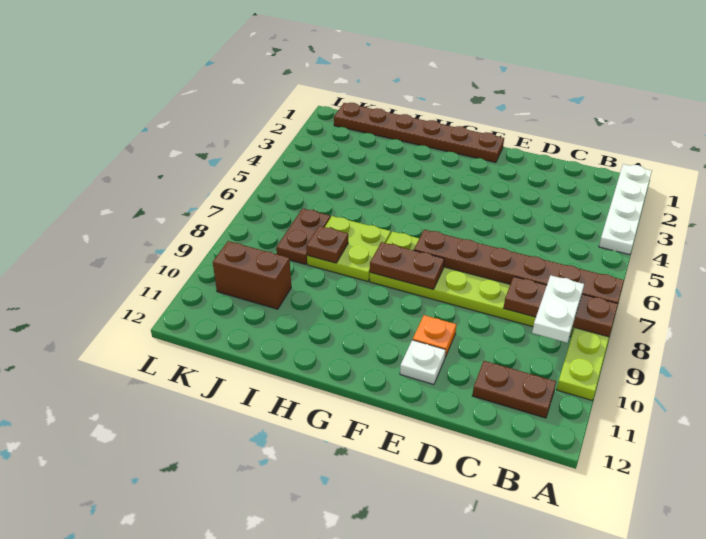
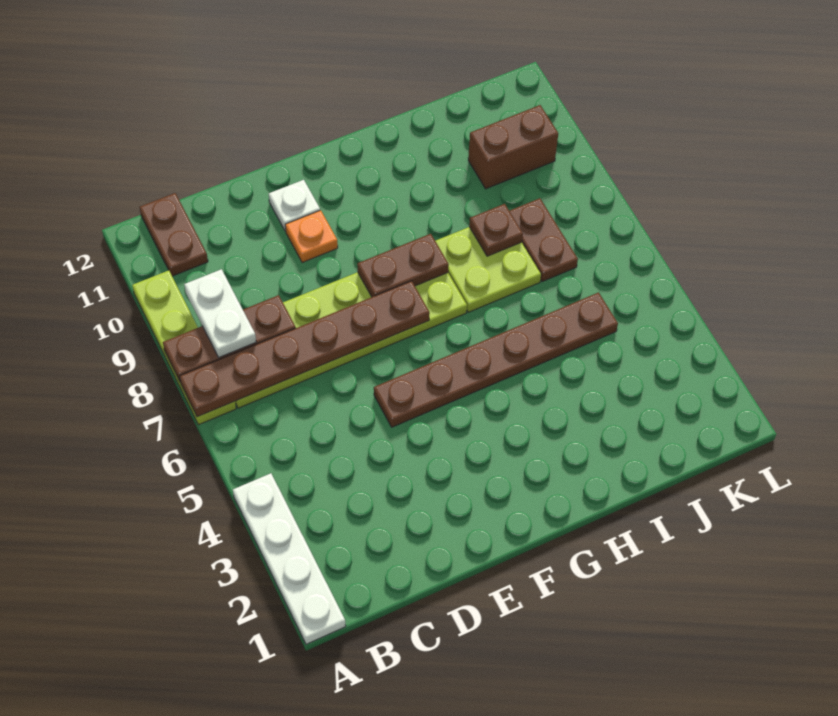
brown 1x2 plate [472,361,556,418] -> brown 1x2 plate turned to [140,193,208,276]
brown 1x6 plate [334,103,504,163] -> brown 1x6 plate moved to [374,292,618,427]

